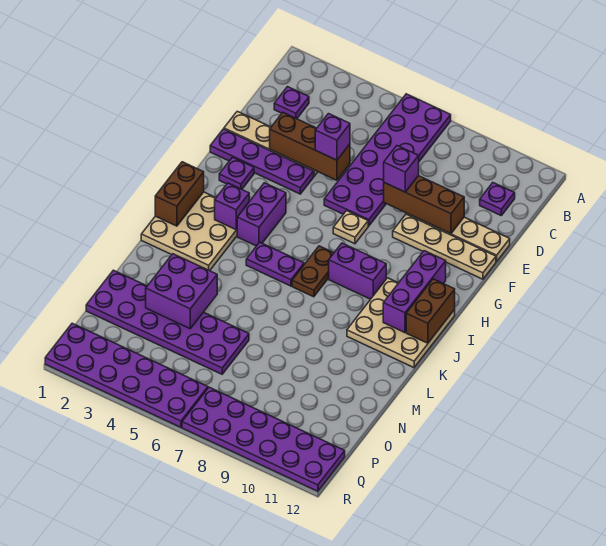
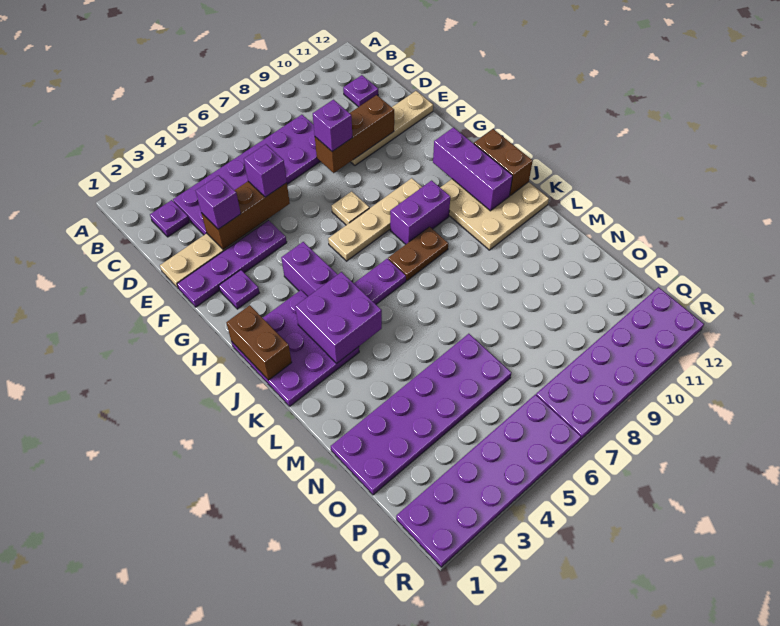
purple 2x6 plate [324,94,451,226] -> purple 2x6 plate turned to [173,115,321,235]
tan 1x4 plate [393,214,496,279] -> tan 1x4 plate moved to [328,178,422,261]
tan 3x3 plate [141,192,237,271] -> purple 3x3 plate [231,290,359,407]
purple 1x1 brick [215,183,249,230] -> purple 1x1 brick moved to [196,175,241,229]
brown 1x2 plate [292,246,334,297] -> brown 1x2 plate turned to [388,227,448,281]
purple 2x2 brick [146,254,217,329] -> purple 2x2 brick moved to [295,272,382,364]

